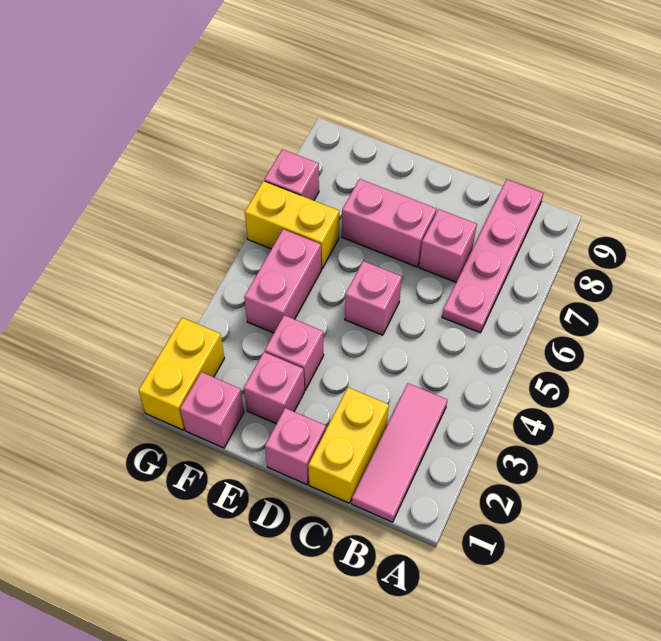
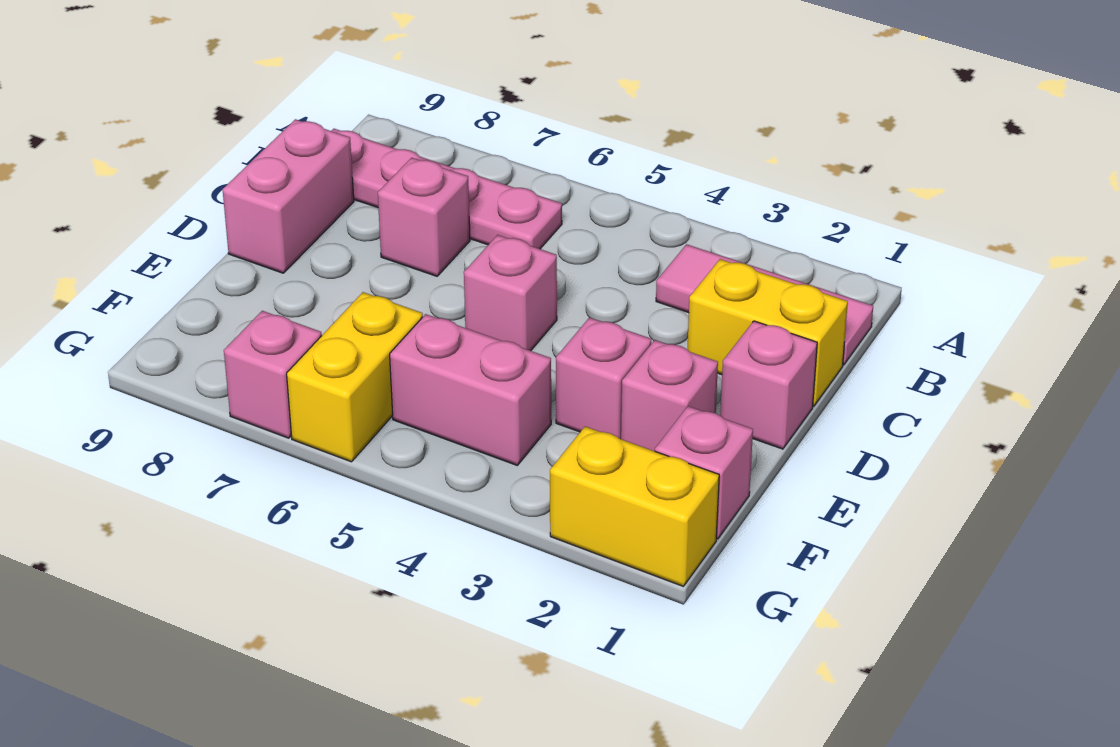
pink 1x2 brick [342,179,436,267] -> pink 1x2 brick moved to [223,119,354,273]

